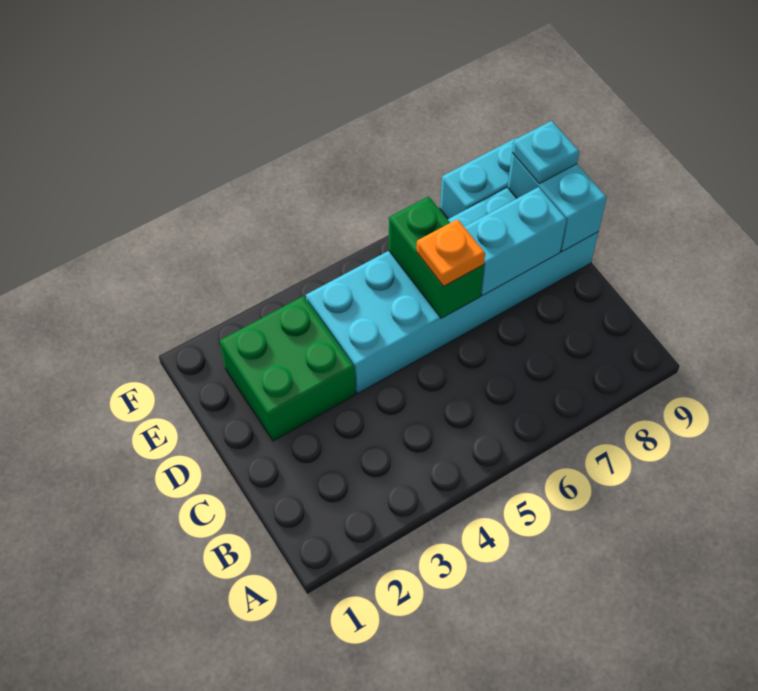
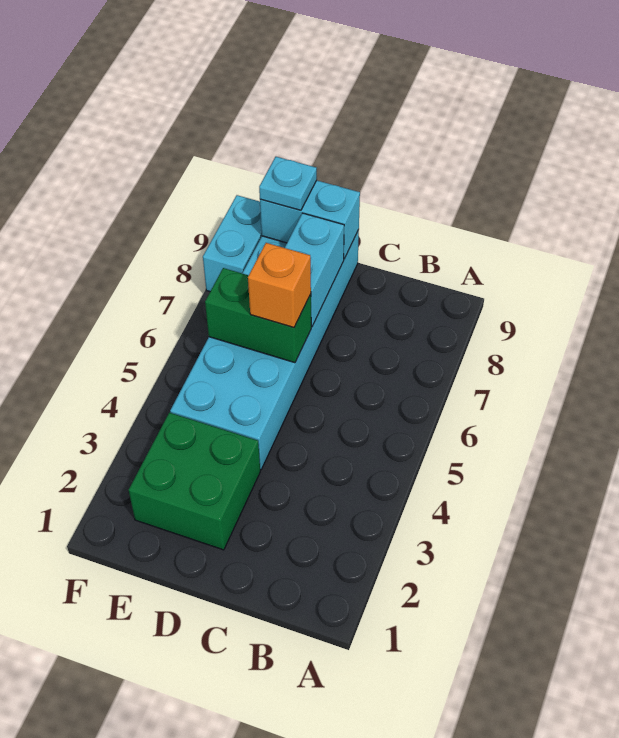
orange 1x1 plate [416,219,485,286] -> orange 1x1 brick [248,243,311,328]

